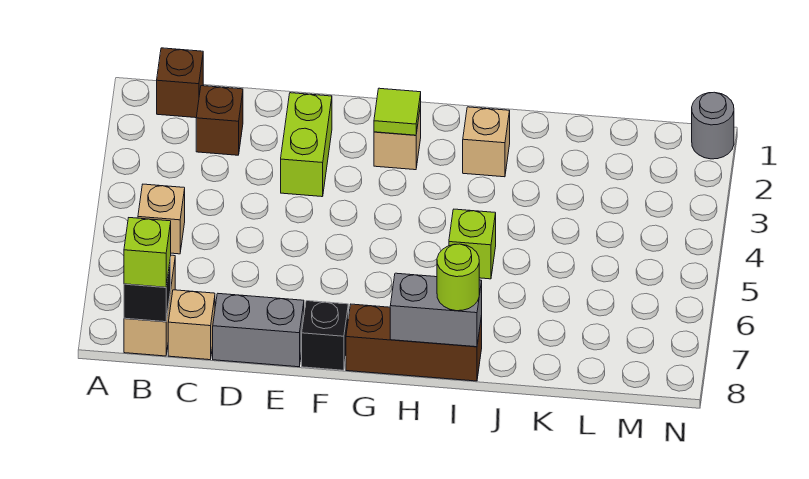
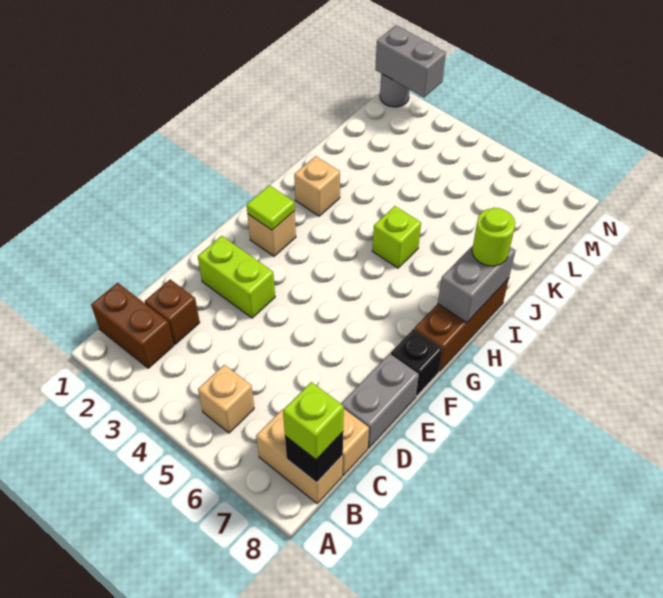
brown 1x1 brick [157,48,203,118] -> brown 1x2 brick [91,283,174,368]
none -> grey 1x2 brick [375,25,446,97]

